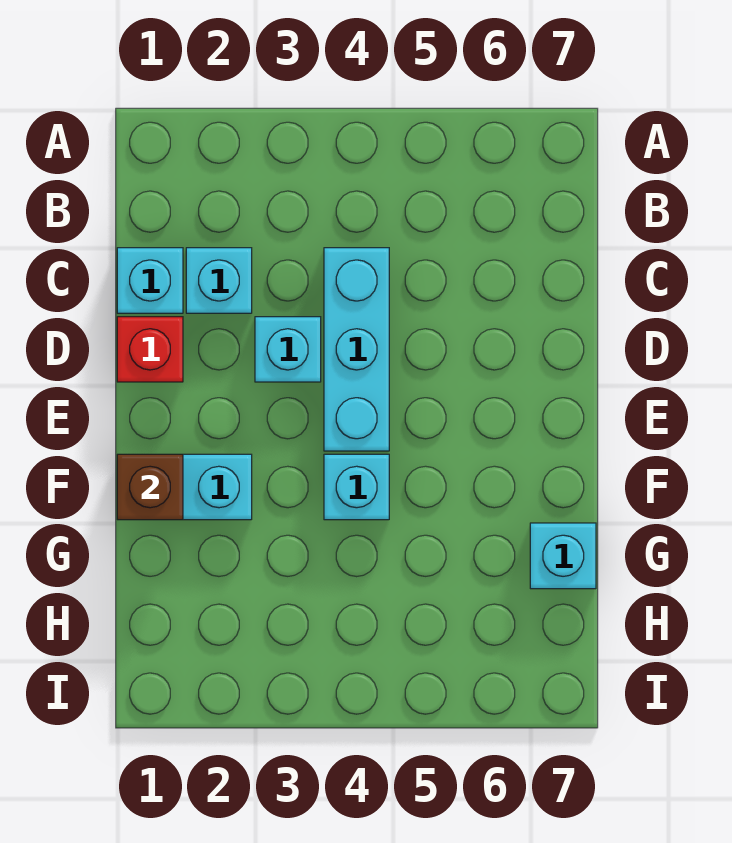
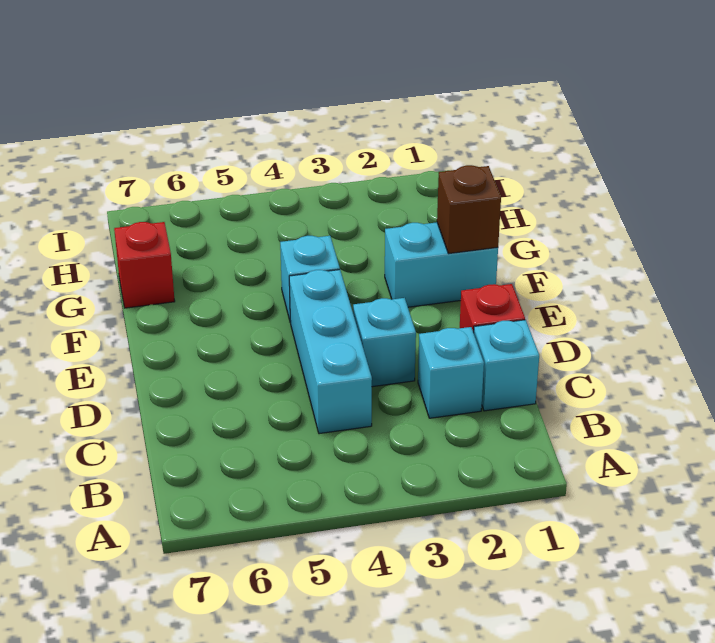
cyan 1x1 brick [530,523,596,589] -> red 1x1 brick [114,222,175,308]

